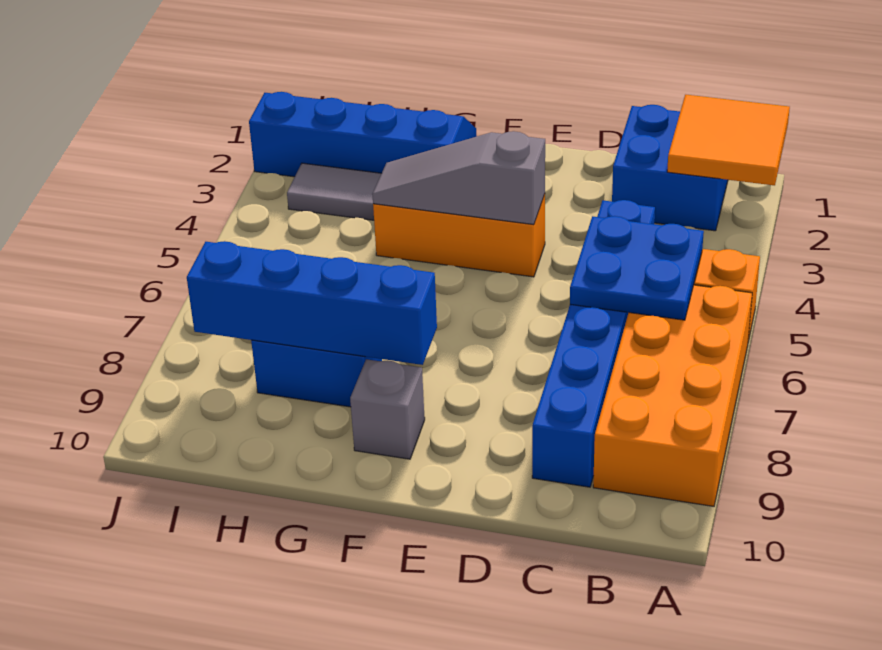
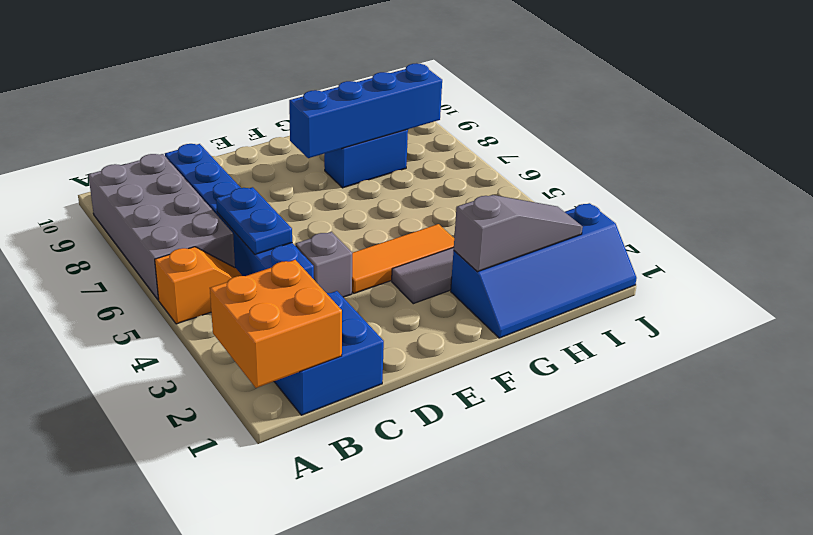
orange 2x2 tile [667,95,790,185] -> orange 2x2 brick [210,260,342,388]
orange 2x4 brick [593,285,752,506] -> grey 2x4 brick [88,154,235,300]
blue 2x2 plate [570,216,704,320] -> blue 1x2 plate [216,187,292,254]
orange 1x3 brick [373,194,545,277] -> orange 1x3 tile [352,224,454,293]
grey 1x3 slope [372,131,545,225] -> grey 1x3 slope moved to [454,195,583,272]
grey 1x1 brick [350,359,425,459] -> grey 1x1 brick moved to [295,232,352,297]

